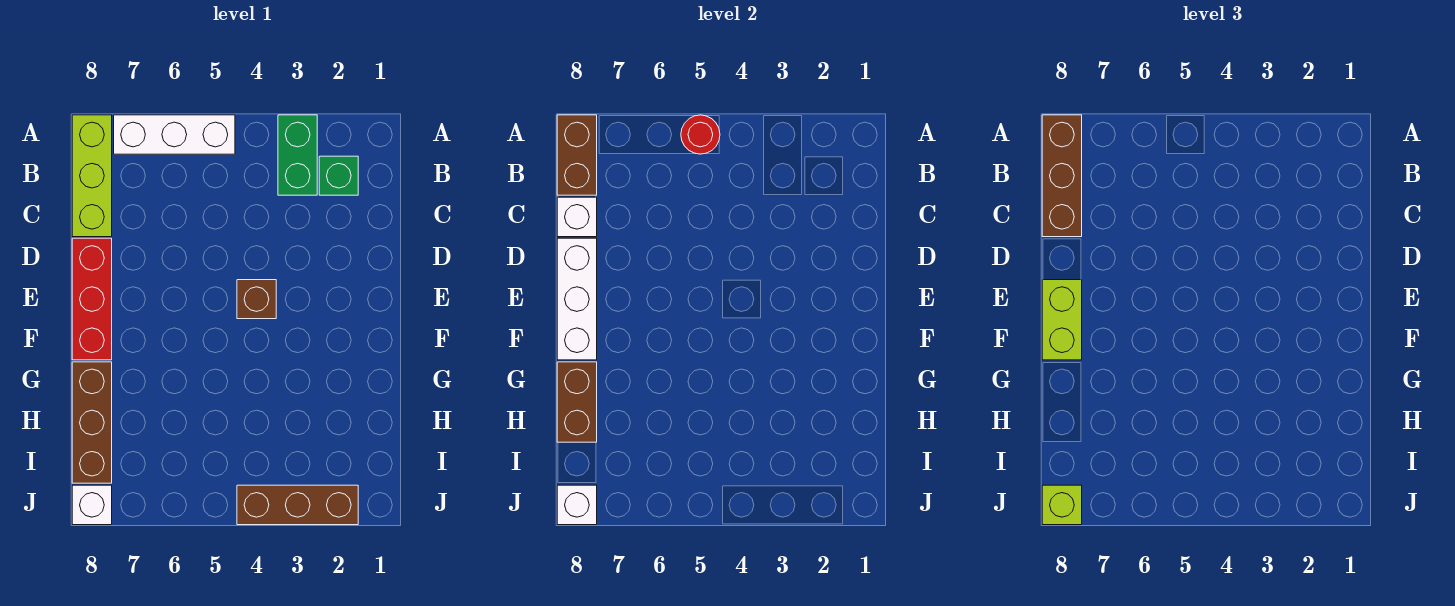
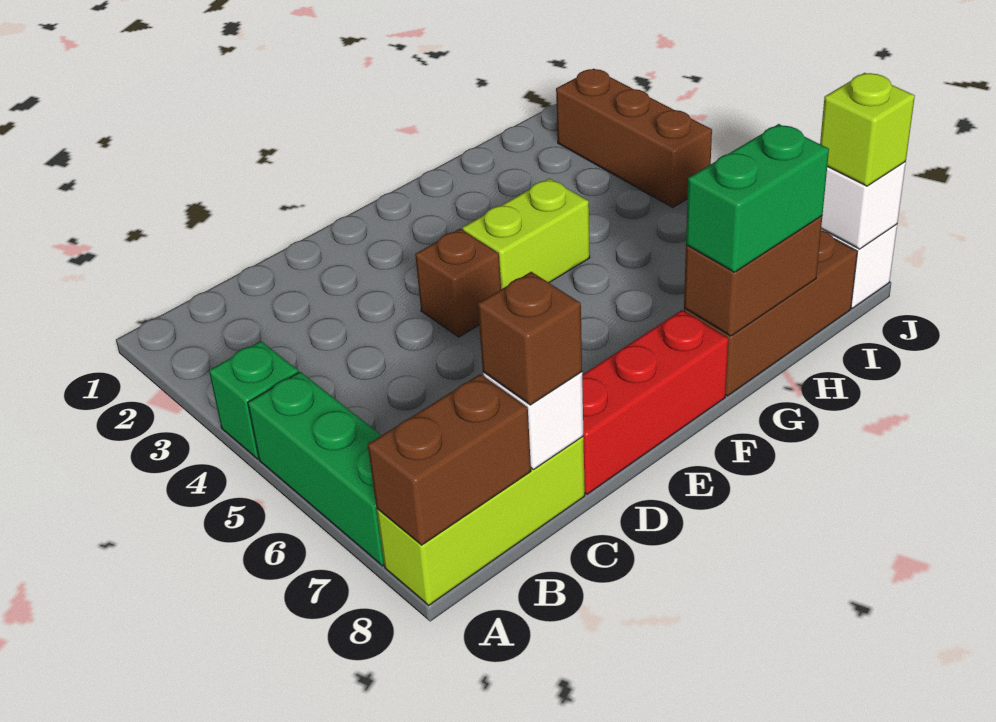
green 1x2 brick [278,115,317,195] -> green 1x2 brick moved to [686,124,829,272]
white 1x3 brick [114,115,235,154] -> green 1x3 brick [248,372,384,566]
red 1x1 round brick [681,115,720,154] -> none
brown 1x3 brick [1042,115,1082,237] -> brown 1x1 brick [478,272,582,405]
green 1x1 brick [319,156,358,195] -> green 1x1 brick moved to [209,341,299,459]
white 1x3 brick [557,238,597,360] -> none
lime 1x2 brick [1042,280,1082,360] -> lime 1x2 brick moved to [462,178,590,289]

